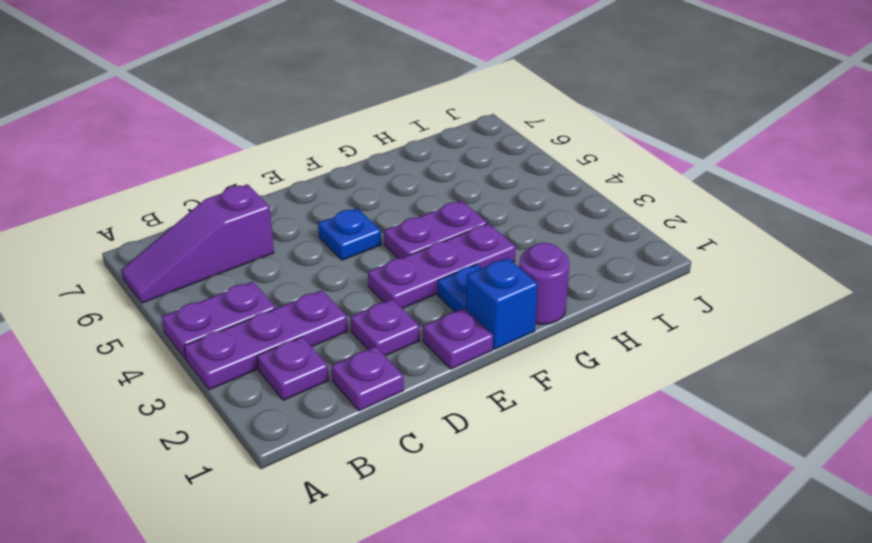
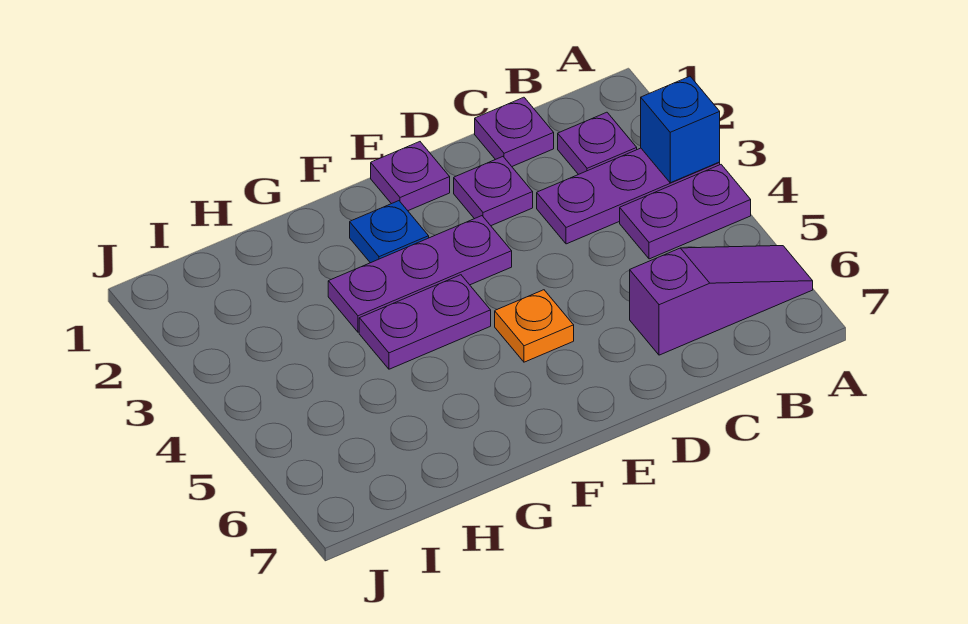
blue 1x1 plate [318,208,381,260] -> orange 1x1 plate [495,290,574,362]
blue 1x1 brick [466,258,538,349] -> blue 1x1 brick moved to [641,76,720,183]
purple 1x1 round brick [519,243,569,324] -> none

